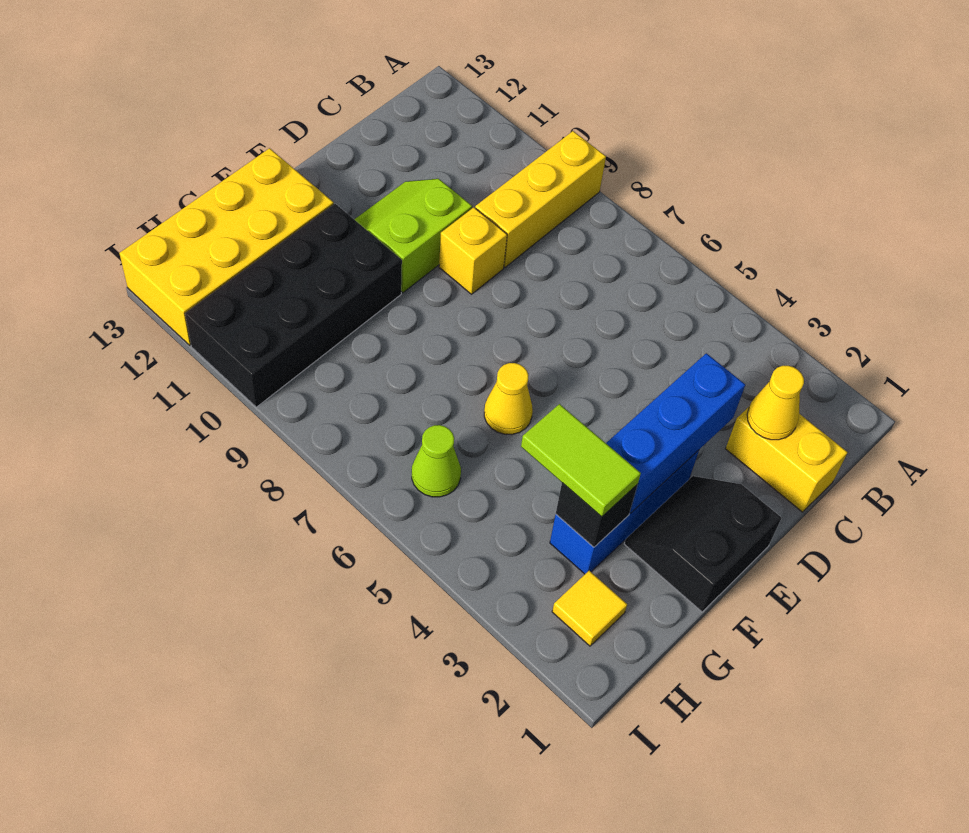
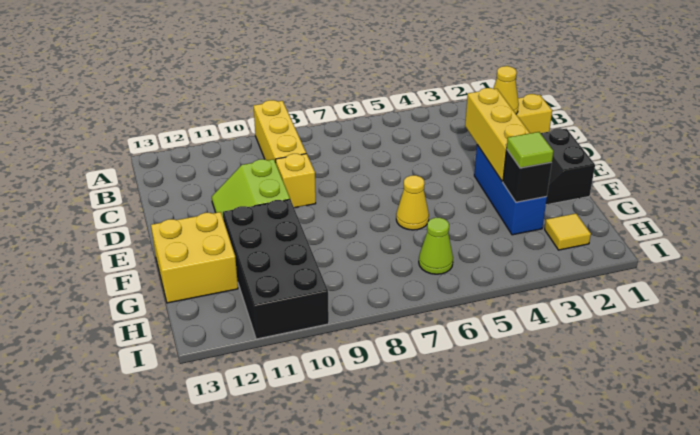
blue 1x3 brick [606,353,745,513] -> yellow 1x3 brick [465,88,530,182]
yellow 2x4 brick [119,148,334,345] -> yellow 2x2 brick [151,212,238,303]
lime 1x2 tile [521,404,641,517] -> lime 1x1 tile [507,132,553,168]

